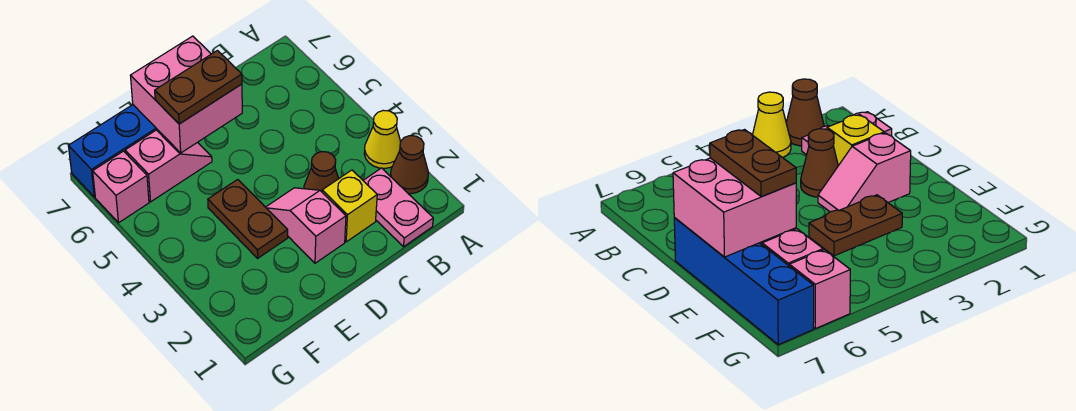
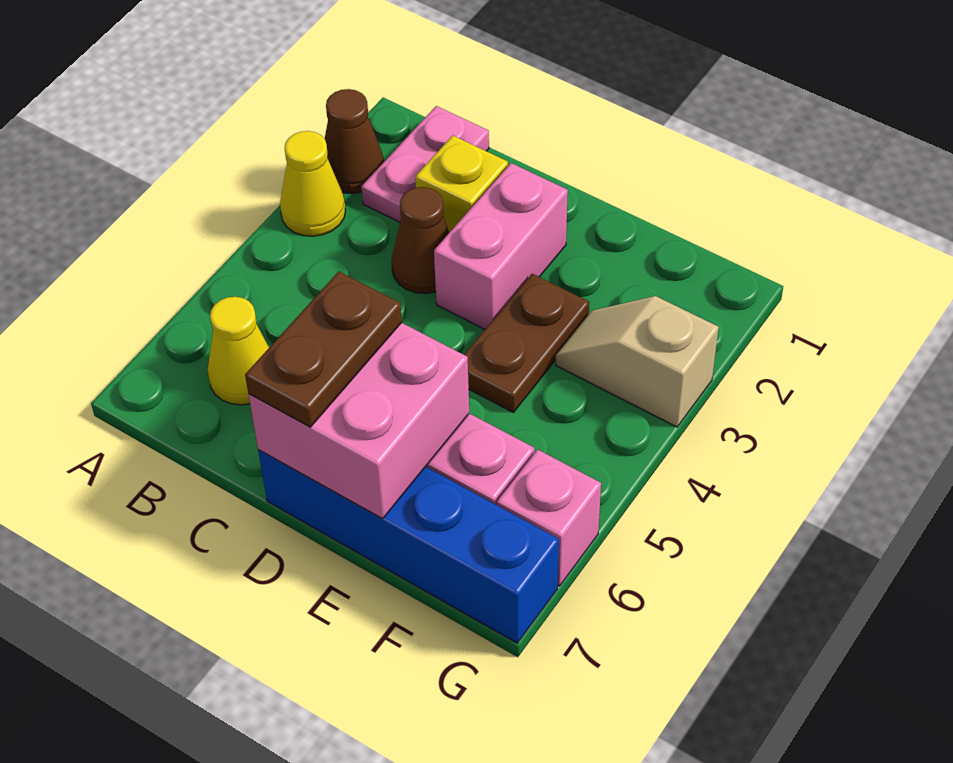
none -> yellow 1x1 cone [208,297,269,405]
pink 1x2 slope [266,188,346,263] -> pink 1x2 brick [434,163,568,329]
brown 1x2 plate [155,51,242,124] -> brown 1x2 plate turned to [245,272,402,427]
none -> tan 1x2 slope [555,296,719,427]

